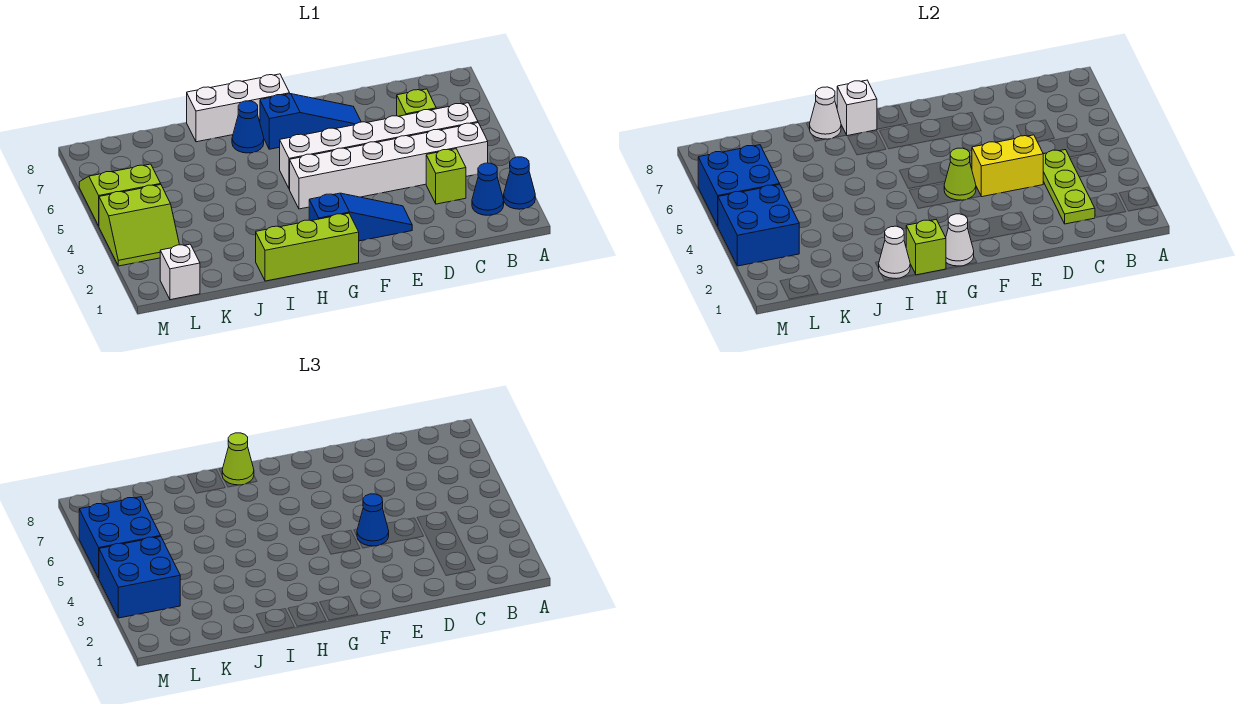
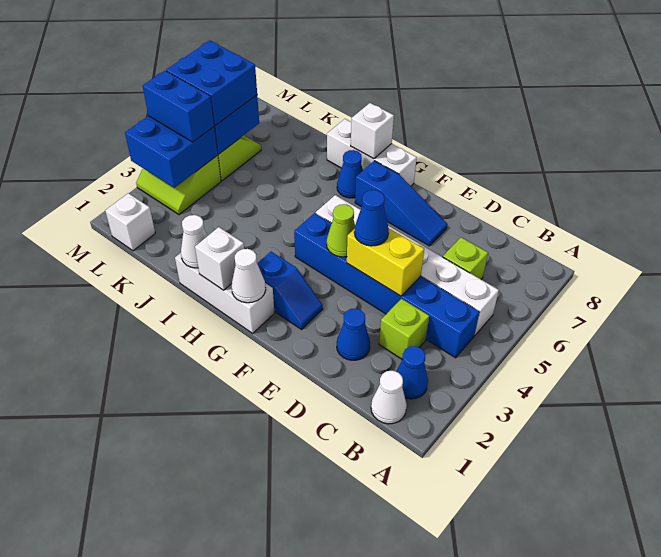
blue 1x1 cone [504,157,535,209] -> blue 1x1 cone moved to [337,308,370,360]
white 1x6 brick [290,123,488,209] -> blue 1x6 brick [294,213,479,358]
lime 1x3 plate [1043,150,1095,224] -> none
blue 1x3 slope [309,193,412,241] -> blue 1x2 slope [257,252,323,329]
lime 1x3 brick [256,213,359,281] -> white 1x3 brick [175,253,274,333]
lime 1x1 brick [906,220,946,275] -> white 1x1 brick [195,227,244,290]
lime 1x1 cone [222,433,254,485] -> none
white 1x1 cone [809,87,841,139] -> white 1x1 cone moved to [371,371,407,424]
blue 2x2 brick [99,537,180,618] -> blue 1x2 brick [143,71,214,142]

